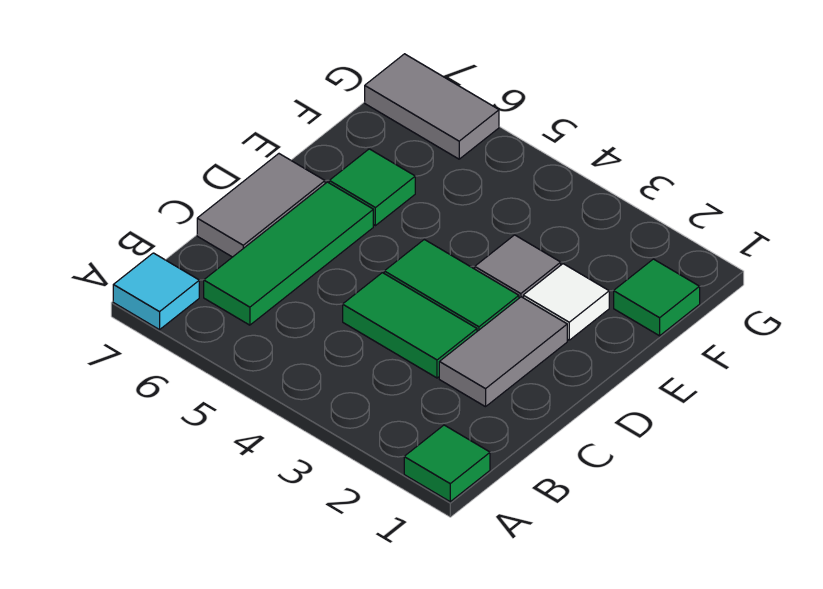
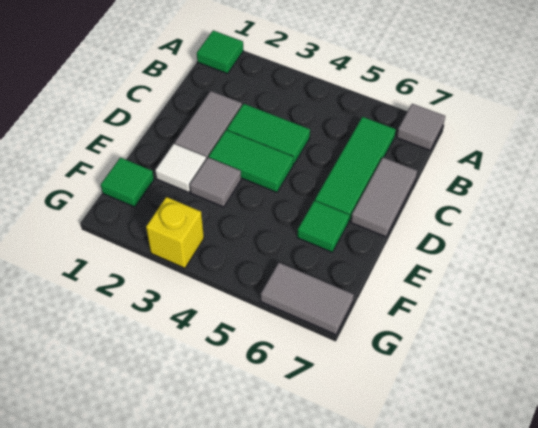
cyan 1x1 tile [113,253,199,330] -> grey 1x1 tile [397,104,445,150]
none -> yellow 1x1 brick [146,197,204,268]

